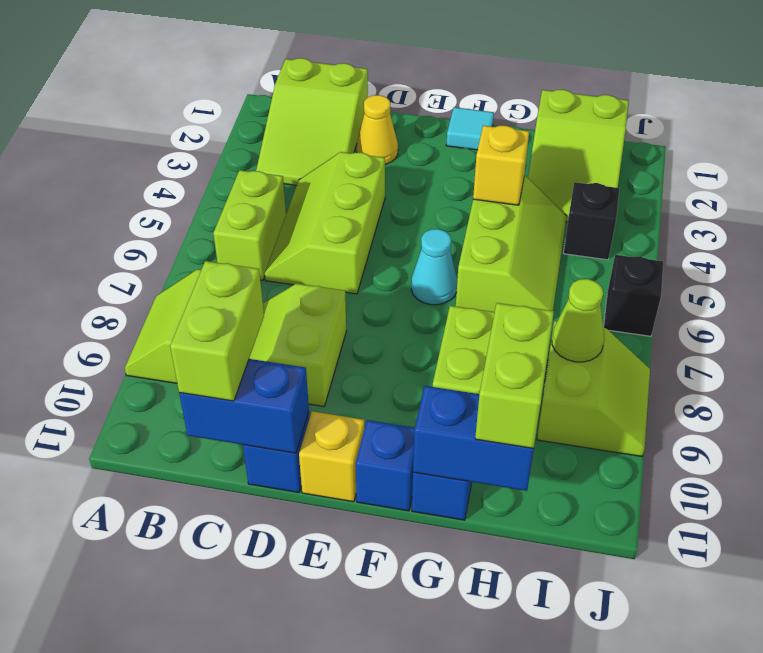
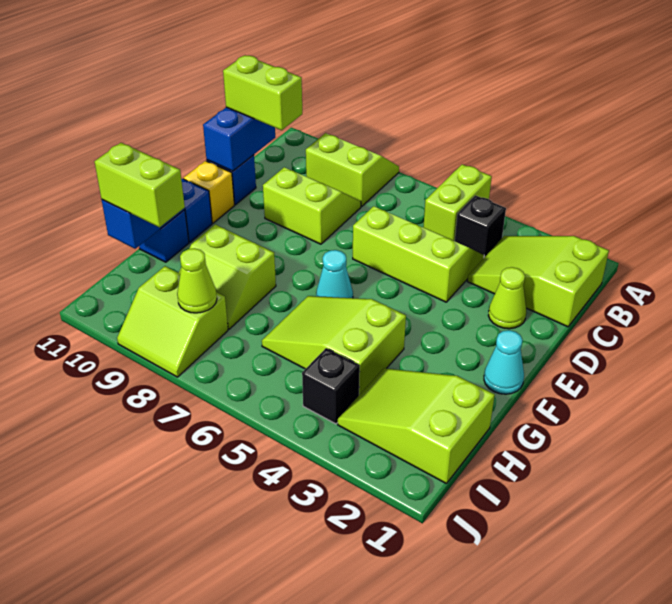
lime 1x2 brick [213,170,286,280] -> lime 1x2 brick turned to [423,164,492,241]
yellow 1x1 cone [357,95,398,165] -> lime 1x1 cone [488,267,526,329]
cyan 1x1 tile [446,107,494,150] -> cyan 1x1 cone [484,330,524,394]
lime 2x3 slope [456,176,566,312] -> lime 2x3 slope turned to [262,296,406,395]
yellow 1x1 brick [473,125,529,205] -> none
black 1x1 brick [604,255,663,336] -> black 1x1 brick moved to [455,195,506,257]

